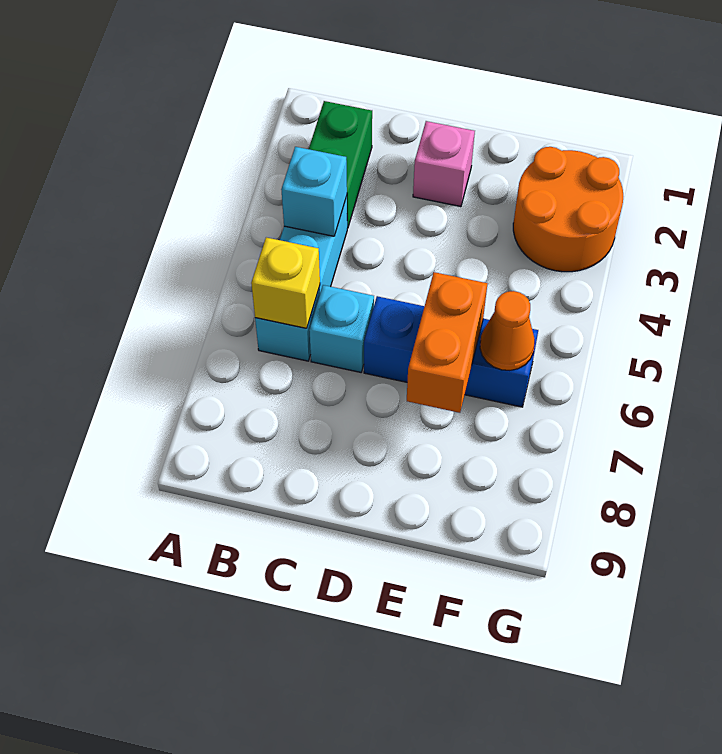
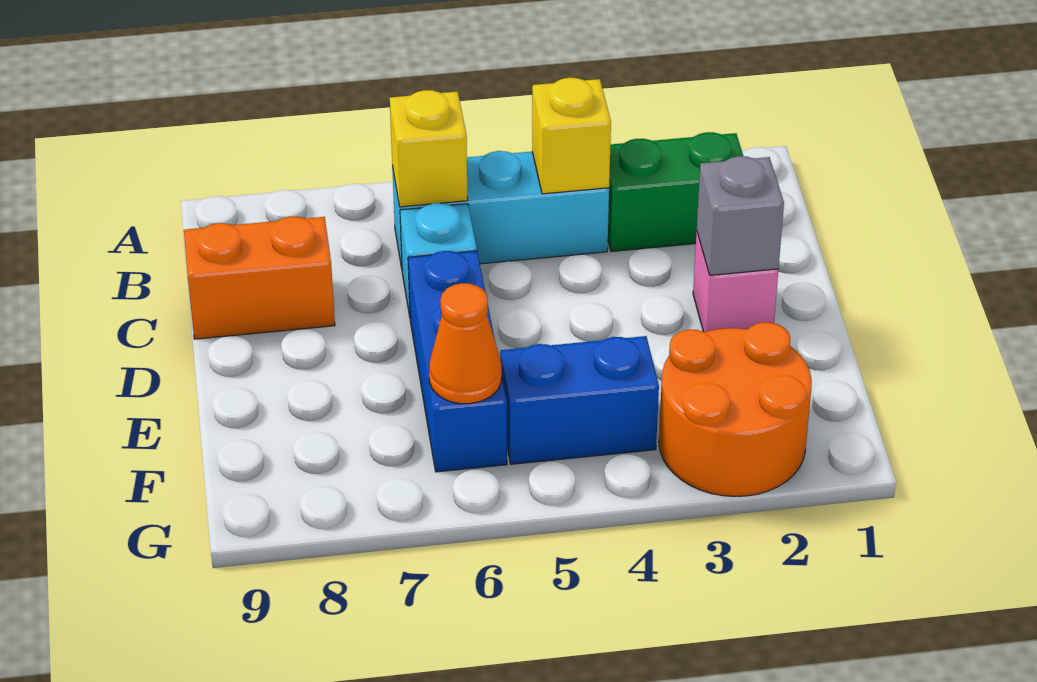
cyan 1x1 brick [281,147,347,236] -> yellow 1x1 brick [532,78,611,194]
none -> grey 1x1 brick [697,156,784,275]
orange 1x2 brick [407,272,488,413] -> orange 1x2 brick moved to [184,217,335,339]
none -> blue 1x2 brick [500,336,659,464]

